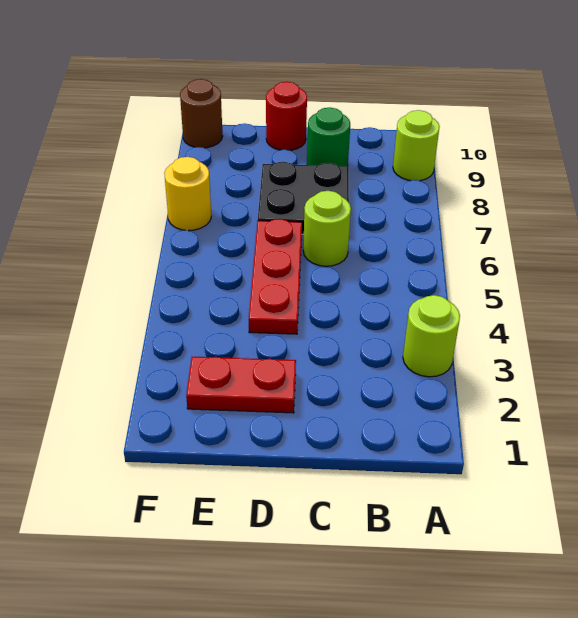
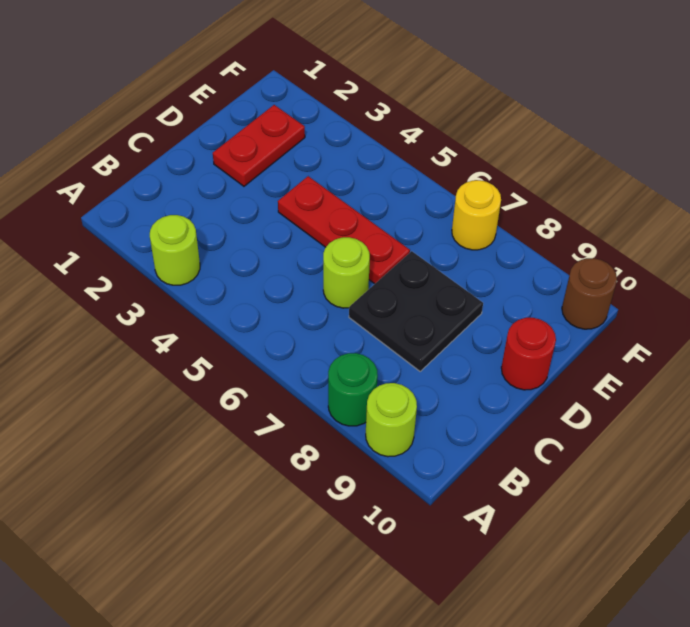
green 1x1 round brick [307,108,350,166] -> green 1x1 round brick moved to [328,353,378,426]

